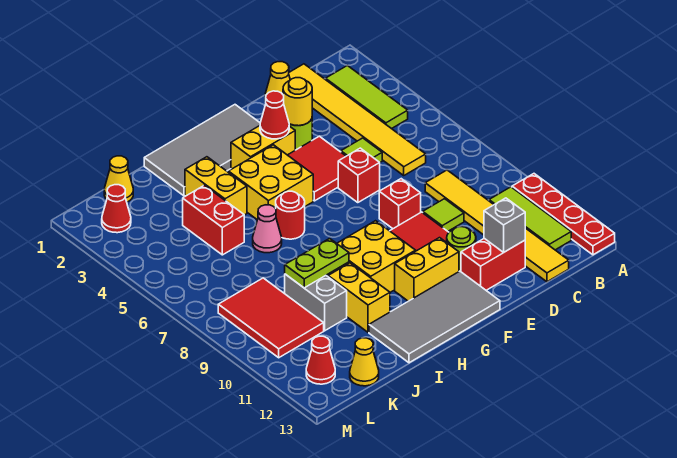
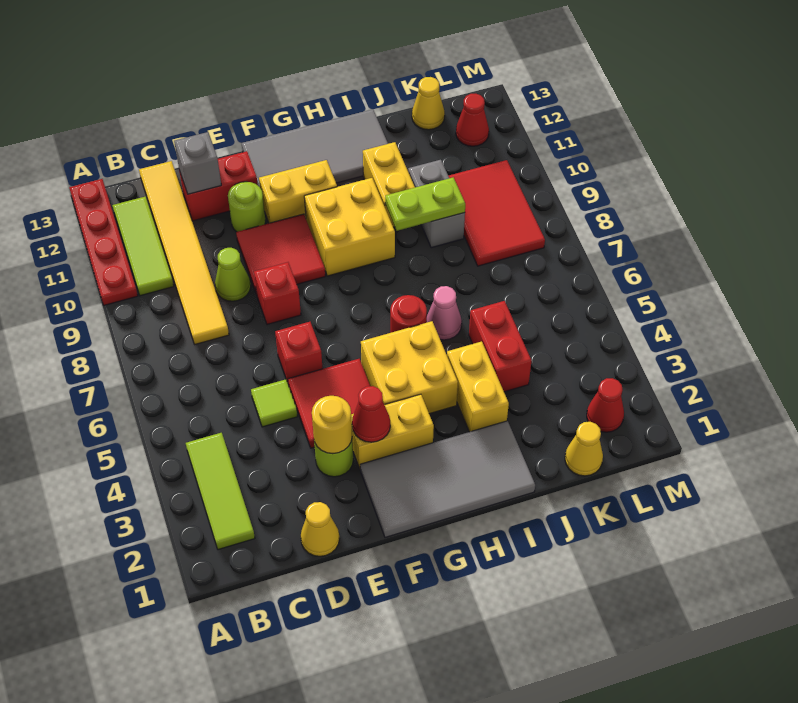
yellow 1x6 tile [289,64,426,175] -> none
lime 1x1 tile [423,199,464,231] -> lime 1x1 cone [215,248,251,301]

